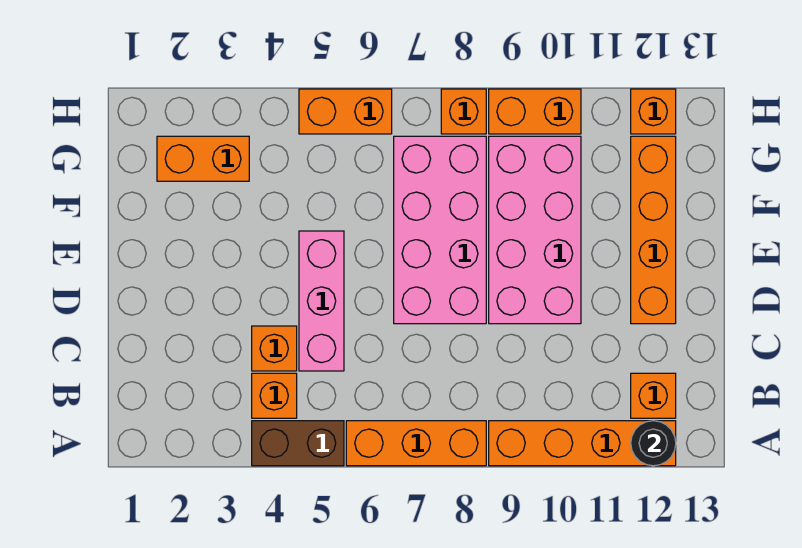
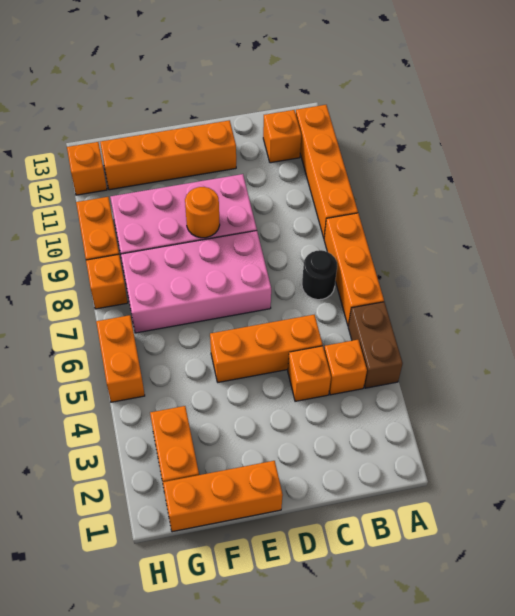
black 1x1 round brick [631,421,676,466] -> black 1x1 round brick moved to [302,250,337,300]
pink 1x3 brick [299,231,344,371] -> orange 1x3 brick [210,315,322,382]
none -> orange 1x3 brick [163,461,283,532]
none -> orange 1x1 round brick [185,187,220,238]

